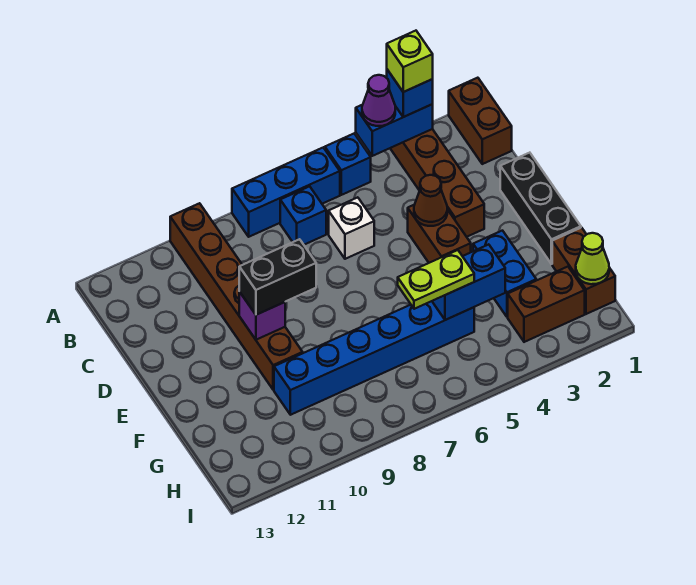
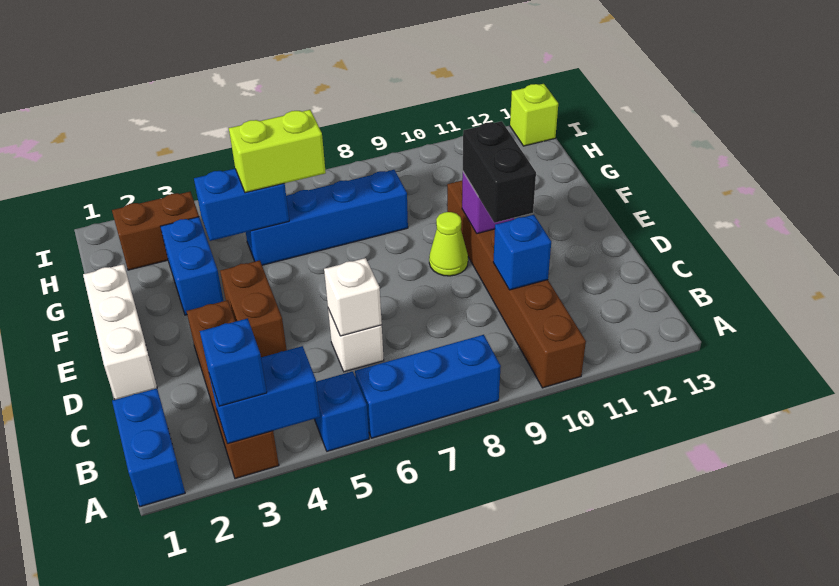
brown 1x2 brick [449,78,512,164] -> blue 1x2 brick [112,388,185,507]
lime 1x1 brick [387,31,433,92] -> lime 1x1 brick moved to [510,84,558,146]
purple 1x1 cone [362,75,395,126] -> none
blue 1x1 brick [280,186,326,245] -> blue 1x1 brick moved to [493,215,551,290]
none -> white 1x1 brick [324,258,382,336]
black 1x3 brick [500,153,581,264] -> white 1x3 brick [83,264,157,400]
brown 1x1 cone [414,175,447,226] -> none
black 1x2 brick [239,239,316,315] -> black 1x2 brick turned to [463,121,536,223]
brown 1x2 brick [552,228,615,314] -> none
blue 1x6 brick [274,301,474,415] -> blue 1x4 brick [246,170,408,265]
lime 1x2 plate [398,250,474,309] -> lime 1x2 brick [229,110,326,193]
lime 1x1 cone [576,233,609,284] -> lime 1x1 cone moved to [429,212,468,276]

